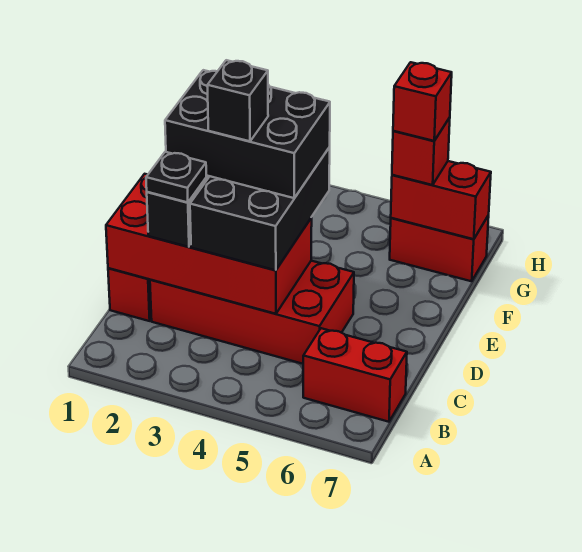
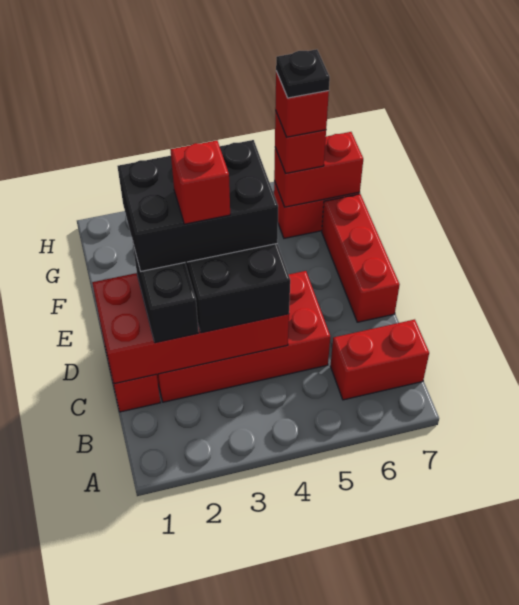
black 1x1 plate [146,152,206,202] -> black 1x1 plate moved to [276,49,330,98]
black 1x1 brick [207,60,268,141] -> red 1x1 brick [170,140,230,224]
none -> red 1x3 brick [322,194,400,322]

